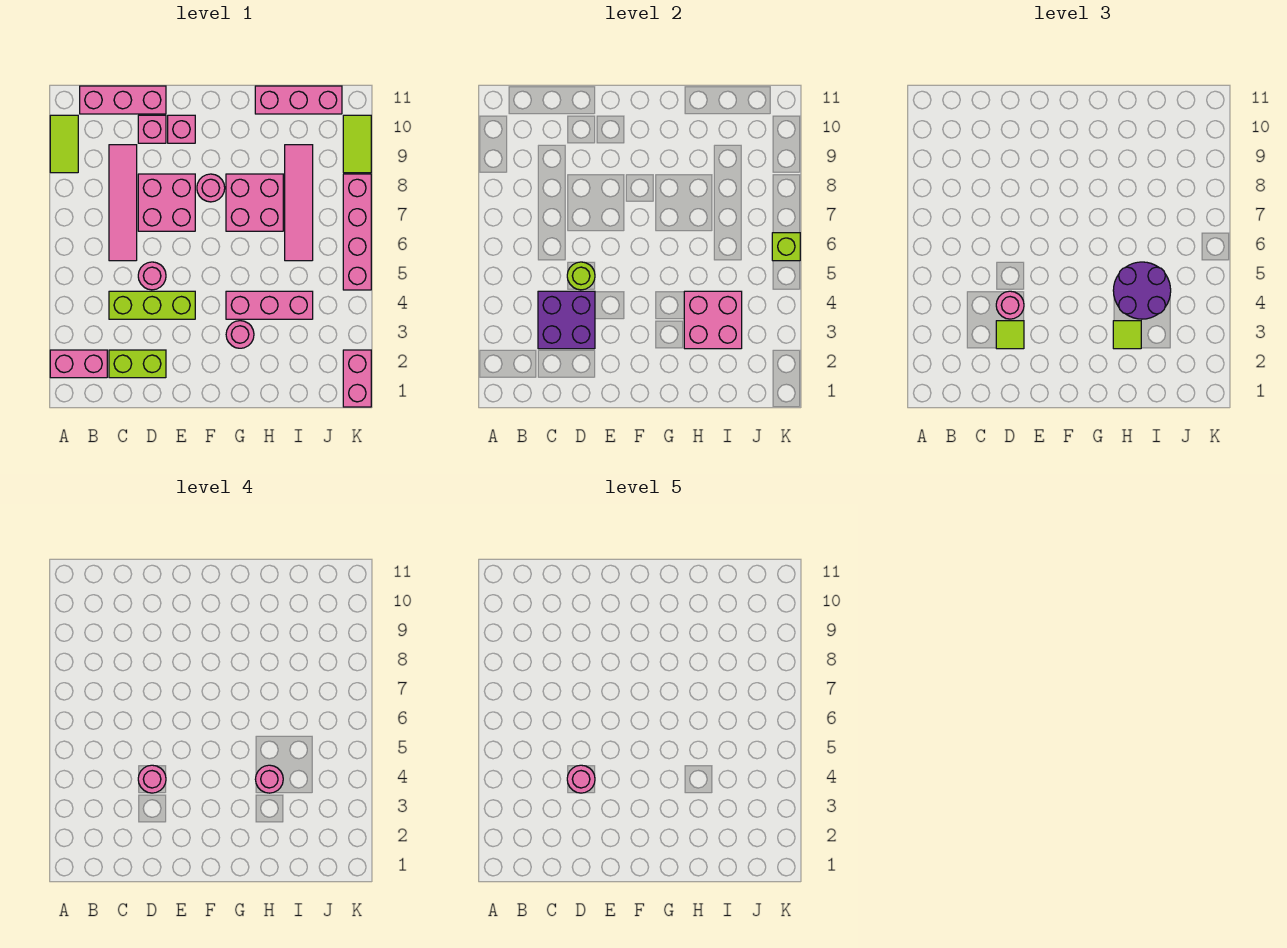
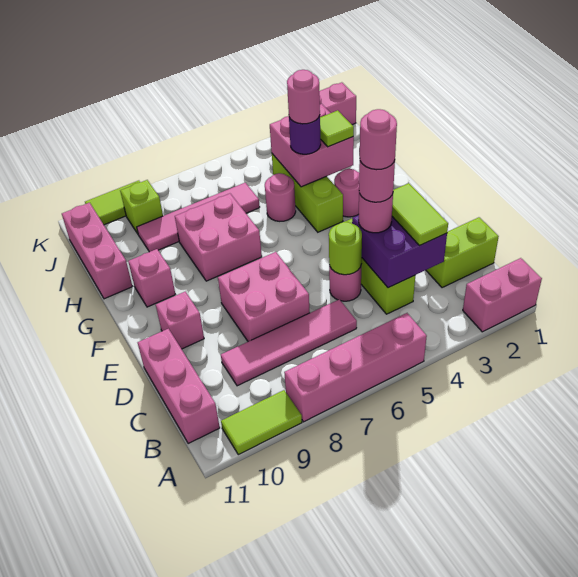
pink 1x2 brick [50,350,107,378] -> pink 1x2 brick turned to [463,258,542,332]
lime 1x2 brick [109,350,166,378] -> lime 1x2 brick turned to [426,217,499,288]
lime 1x1 tile [996,321,1024,349] -> lime 1x2 tile [392,183,448,245]
pink 1x1 brick [138,115,166,143] -> pink 1x1 brick moved to [128,249,175,307]
pink 1x1 round brick [197,174,225,202] -> pink 1x1 round brick moved to [265,173,296,221]
pink 1x3 brick [226,291,313,319] -> lime 1x3 brick [272,154,343,232]
purple 2x2 round brick [1113,262,1171,319] -> purple 1x1 round brick [289,115,321,154]
pink 1x4 brick [343,174,371,290] -> pink 1x4 brick moved to [284,313,427,422]
lime 1x1 brick [772,233,800,261] -> lime 1x1 brick moved to [120,180,163,234]

